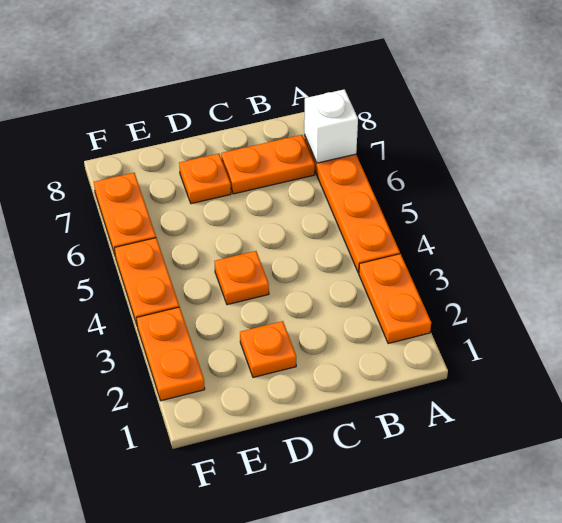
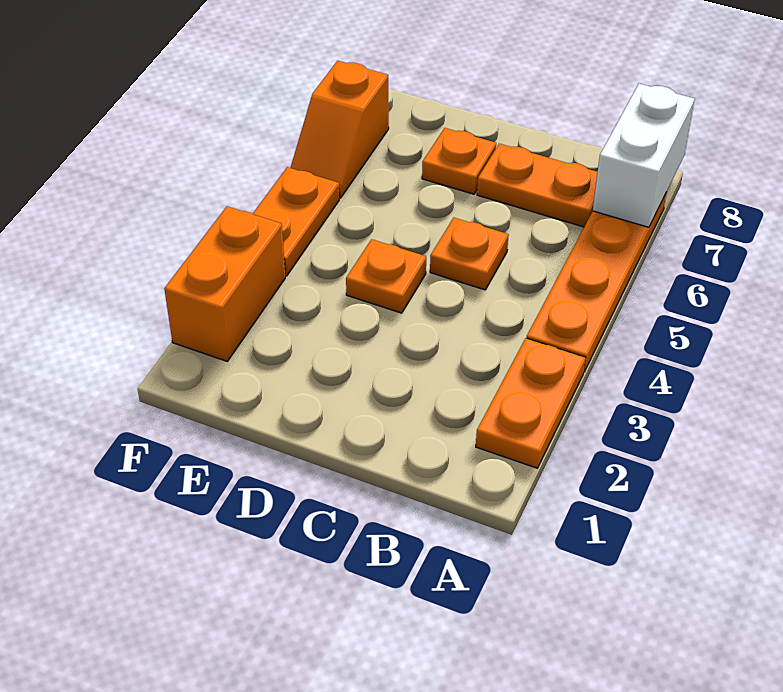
white 1x1 brick [304,89,358,163] -> white 1x2 brick [593,84,695,227]
orange 1x1 plate [240,321,296,378] -> orange 1x1 plate moved to [430,218,509,290]
orange 1x2 plate [137,307,205,401] -> orange 1x2 brick [164,206,285,361]
orange 1x2 plate [94,173,156,255] -> orange 1x2 slope [291,61,389,198]

